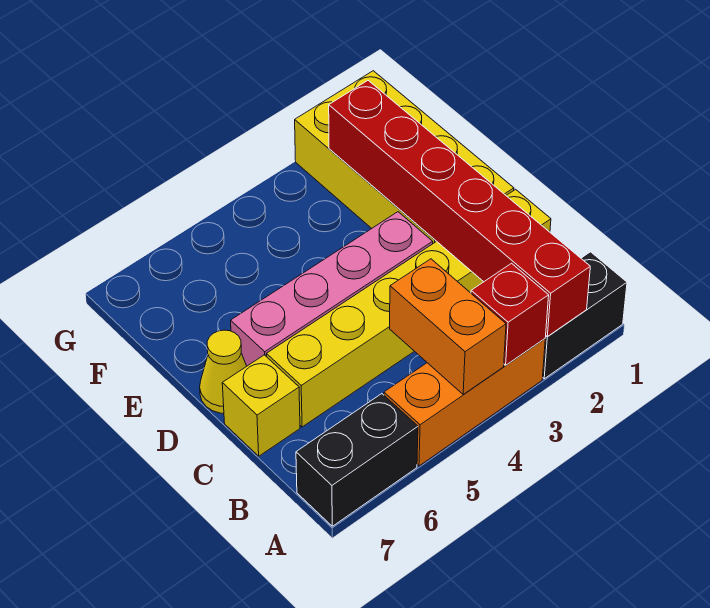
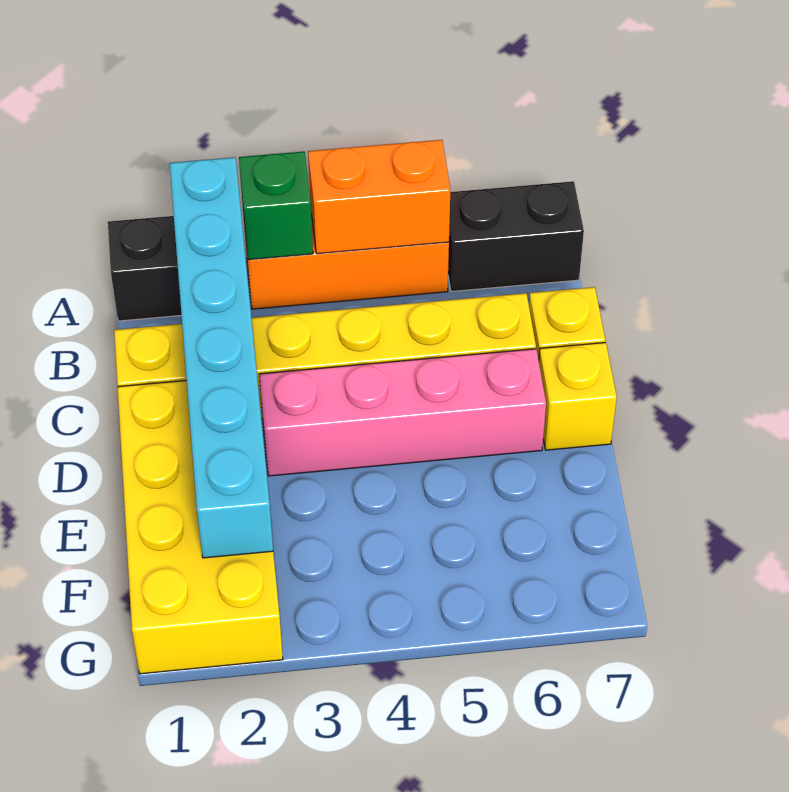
red 1x6 brick [329,81,590,336] -> cyan 1x6 brick [170,157,273,558]
red 1x1 brick [471,263,549,365] -> green 1x1 brick [239,151,313,260]
orange 1x2 brick [390,259,506,395] -> orange 1x2 brick turned to [308,140,450,254]
yellow 1x1 cone [200,330,247,413] -> yellow 1x1 brick [539,343,617,450]

